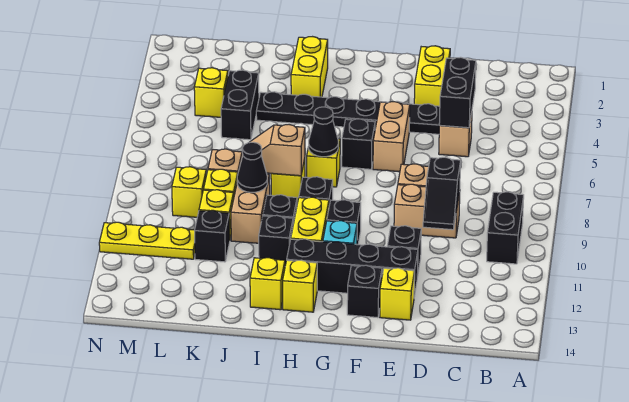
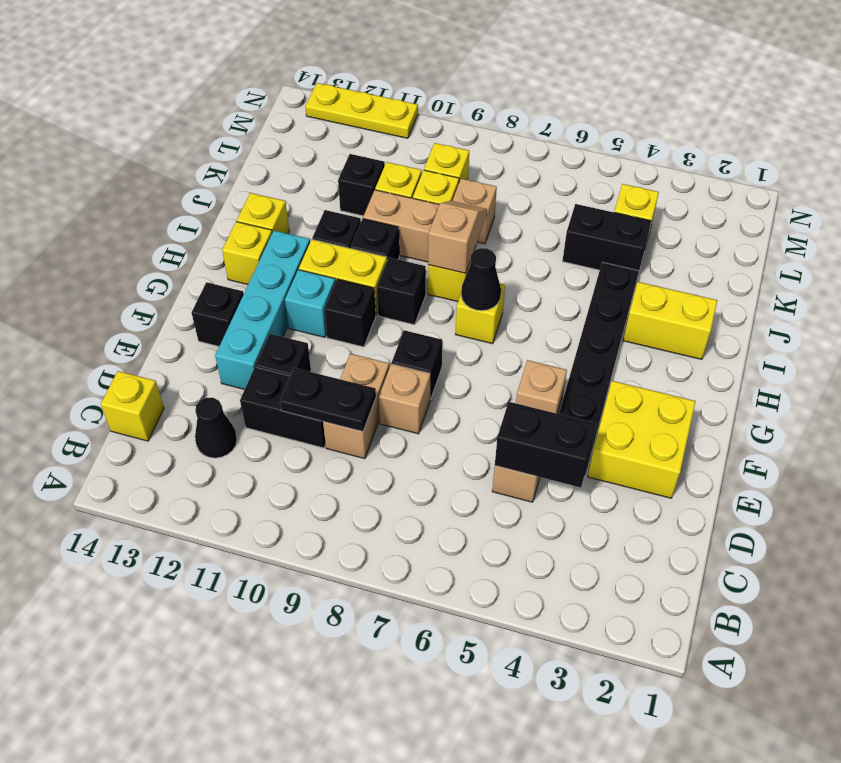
black 1x2 brick [487,192,524,264] -> black 1x2 brick moved to [240,367,326,448]
black 1x2 slope [423,157,461,230] -> black 1x2 plate [280,368,376,432]
yellow 1x2 brick [414,46,450,106] -> yellow 2x2 brick [588,381,696,498]
black 1x4 brick [287,239,418,296] -> cyan 1x4 brick [215,231,310,389]
yellow 1x1 brick [380,268,415,320] -> yellow 1x1 brick moved to [101,371,164,441]
tan 1x2 brick [373,102,410,172] -> tan 1x1 brick [516,360,567,414]
black 1x1 brick [342,119,375,169] -> black 1x1 brick moved to [392,330,442,399]
black 1x1 cone [237,142,267,192] -> black 1x1 cone moved to [195,398,237,458]
yellow 1x3 plate [99,222,195,259] -> yellow 1x3 plate turned to [305,83,418,138]

